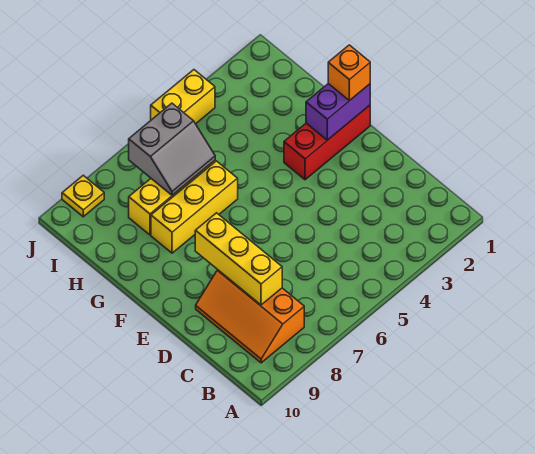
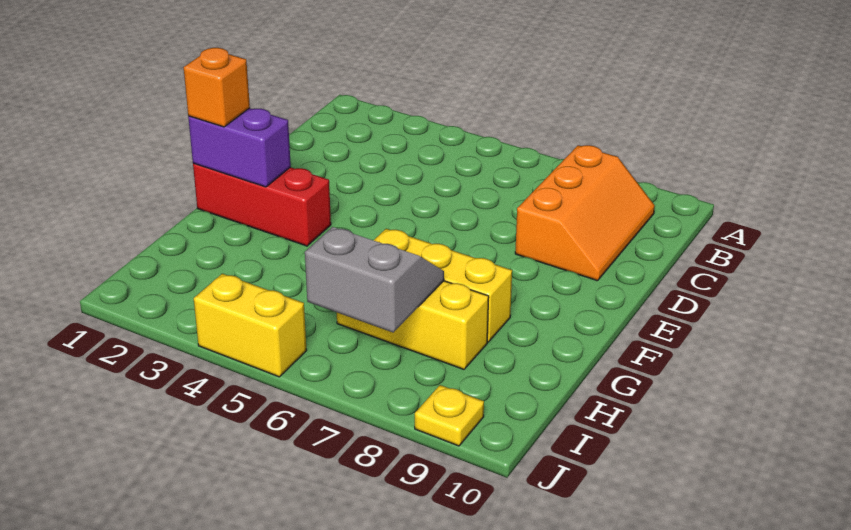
yellow 1x3 brick [195,213,282,305] -> none

